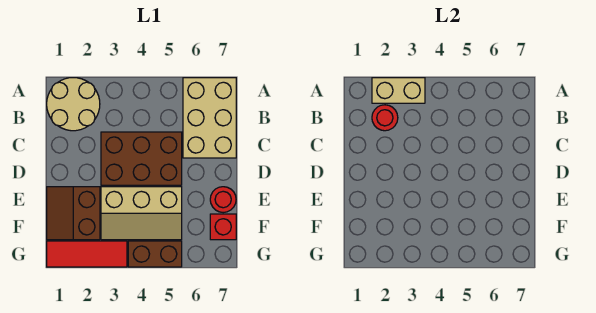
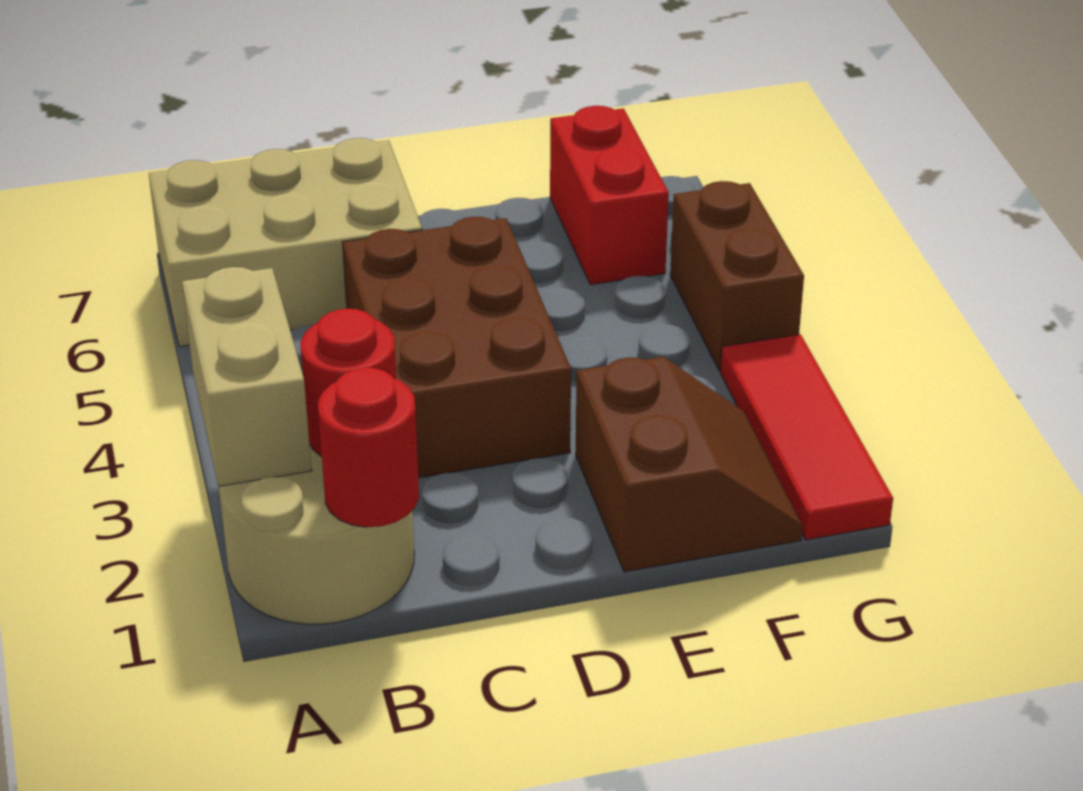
brown 2x2 slope [47,187,100,240] -> brown 2x2 slope turned to [576,357,803,572]
tan 2x3 slope [101,187,182,240] -> none
red 1x1 round brick [210,187,236,213] -> red 1x1 round brick moved to [318,368,419,527]
red 1x1 brick [210,214,236,240] -> red 1x2 brick [550,106,669,285]

